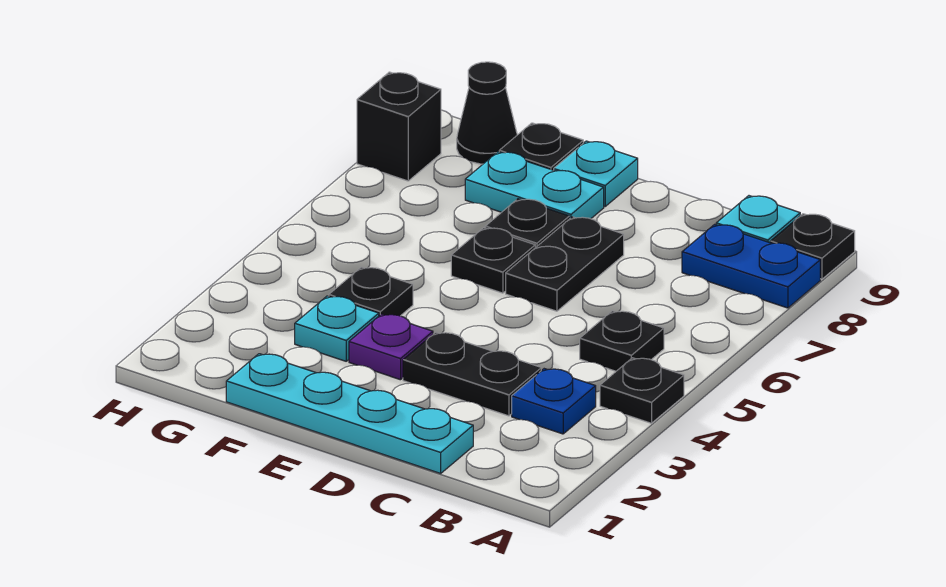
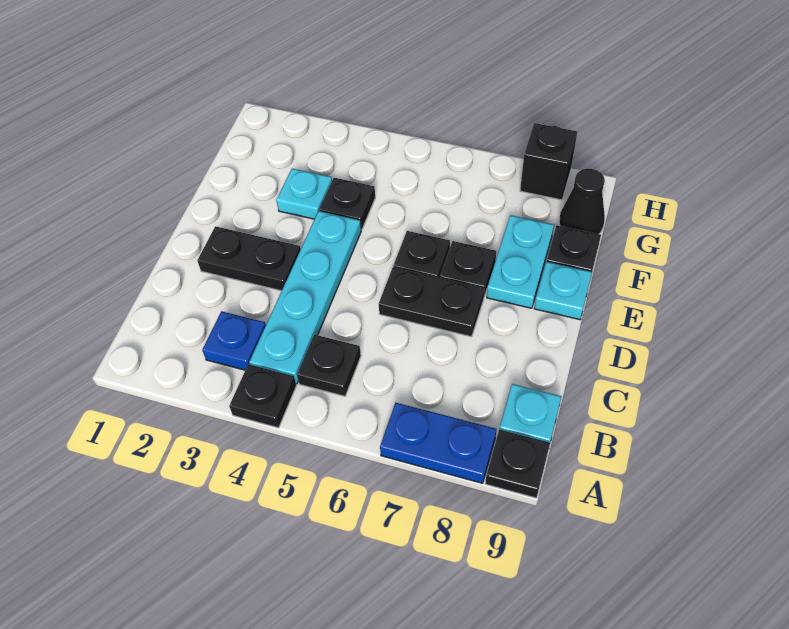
blue 1x2 plate [682,224,820,308] -> blue 1x2 plate turned to [380,403,496,483]
cyan 1x4 plate [226,354,473,473] -> cyan 1x4 plate moved to [249,211,361,384]
black 1x2 plate [403,332,541,416] -> black 1x2 plate turned to [197,226,301,291]
purple 1x1 plate [349,314,433,380] -> none

